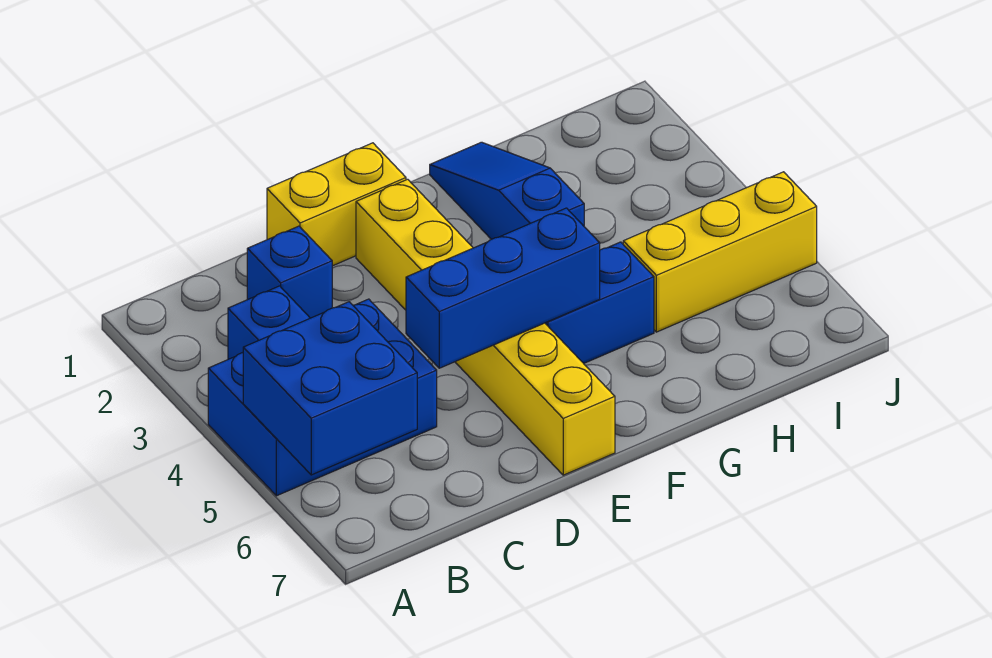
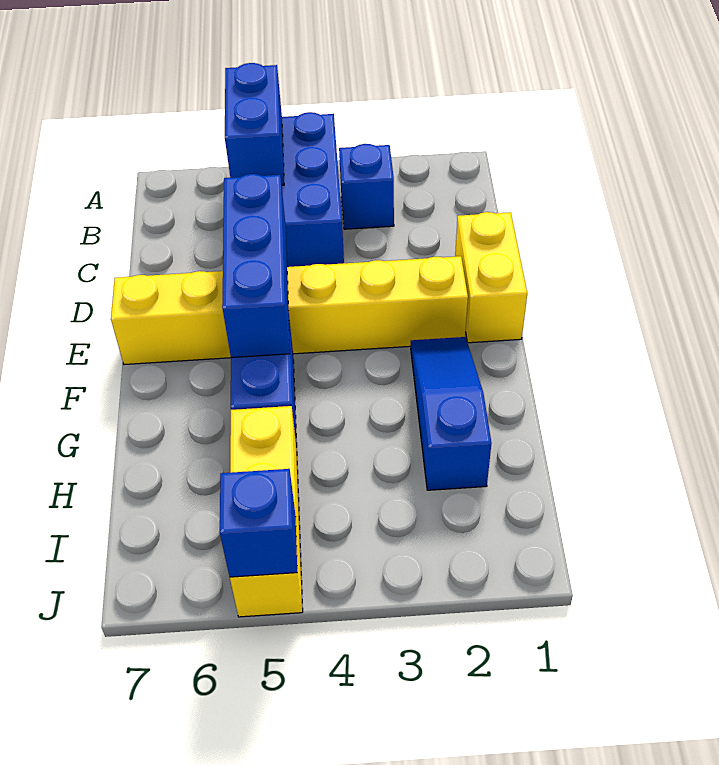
blue 2x2 brick [243,302,417,475] -> blue 1x2 brick [225,63,284,185]
blue 1x1 brick [247,226,332,318] -> blue 1x1 brick moved to [220,469,297,577]
blue 1x3 slope [430,142,584,239] -> blue 1x3 slope turned to [411,337,491,490]

